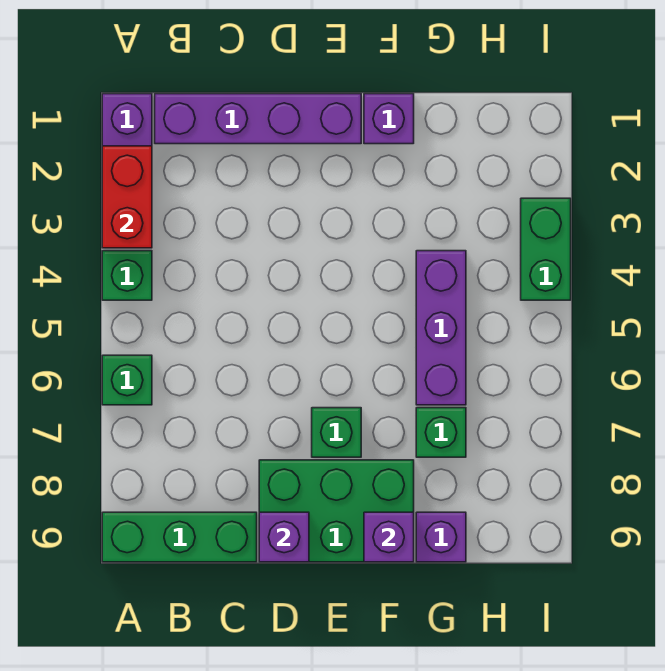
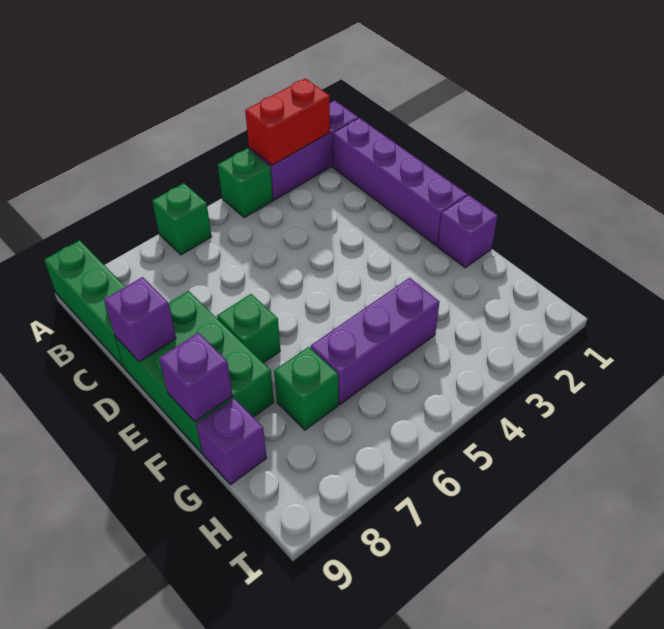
green 1x2 brick [521,198,571,300] -> none

